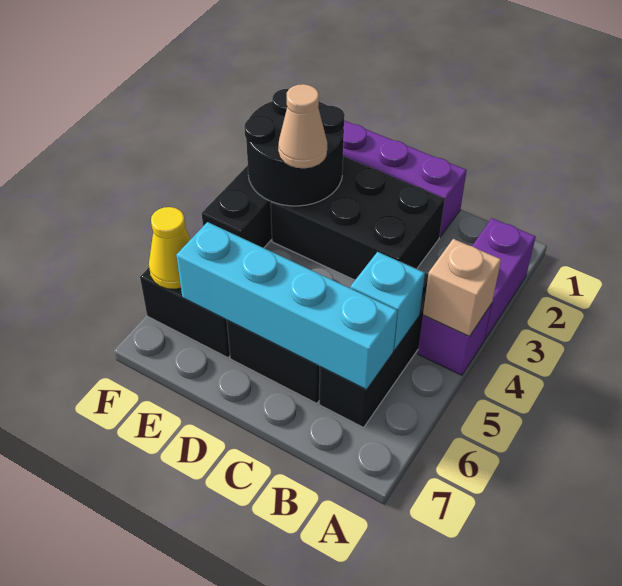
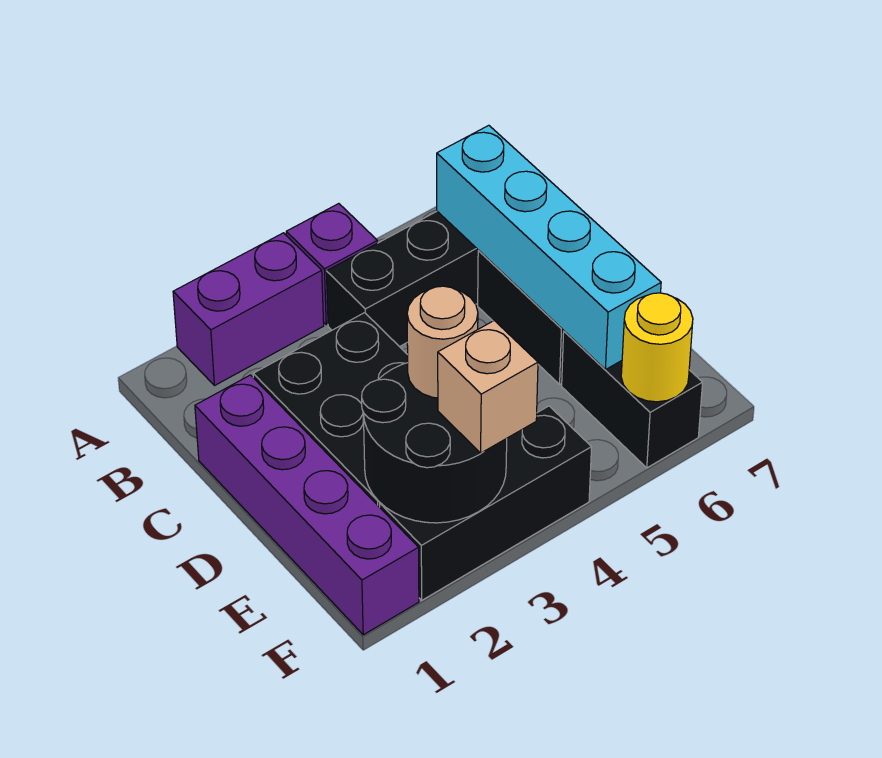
tan 1x1 brick [423,239,501,337] -> tan 1x1 brick moved to [438,321,538,453]
cyan 1x1 brick [351,252,425,350] -> none
tan 1x1 cone [278,84,327,168] -> tan 1x1 round brick [407,286,478,398]
yellow 1x1 cone [149,207,190,289] -> yellow 1x1 round brick [621,293,693,402]

